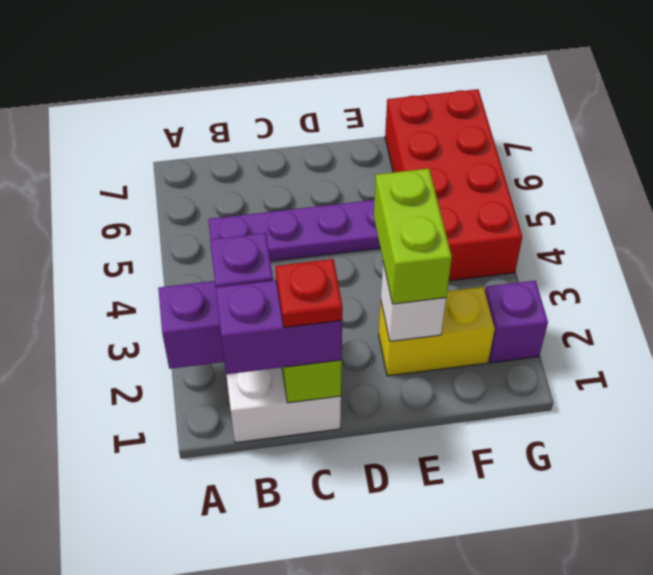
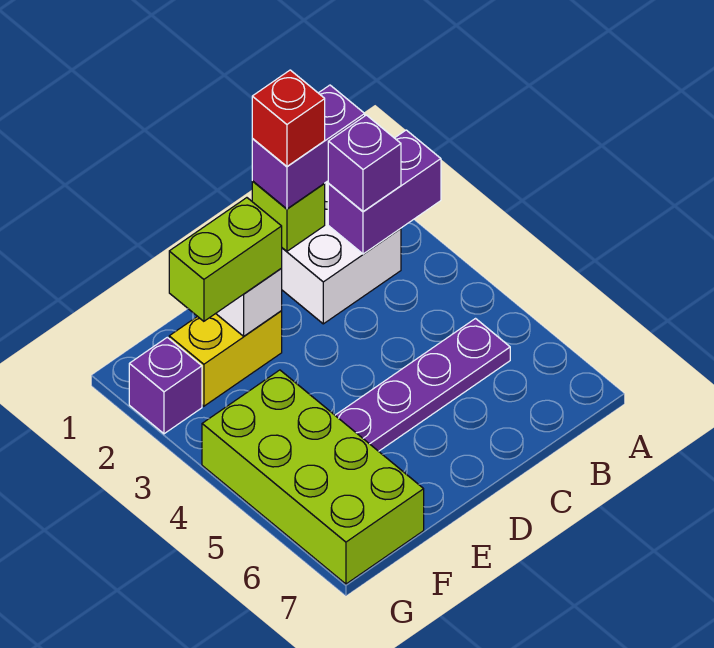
red 1x1 plate [275,259,343,327] -> red 1x1 brick [252,70,325,166]
lime 1x2 brick [374,169,452,304] -> lime 1x2 brick turned to [169,198,282,321]
red 2x4 brick [385,89,522,281] -> lime 2x4 brick [202,370,424,584]

